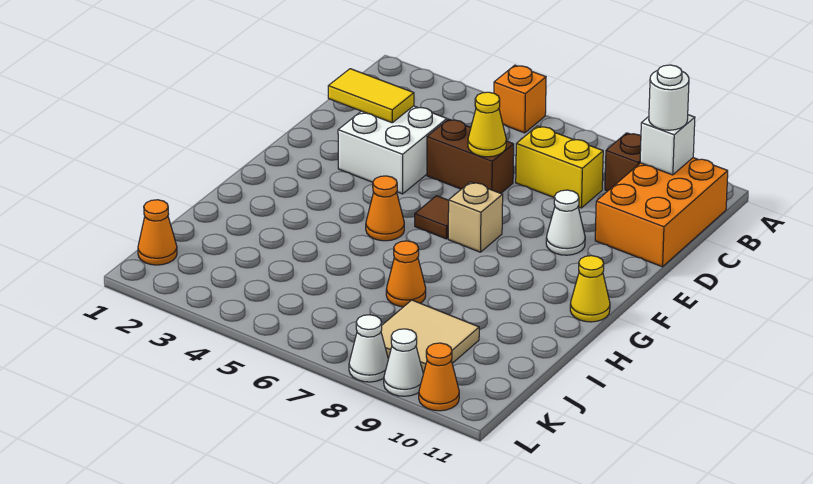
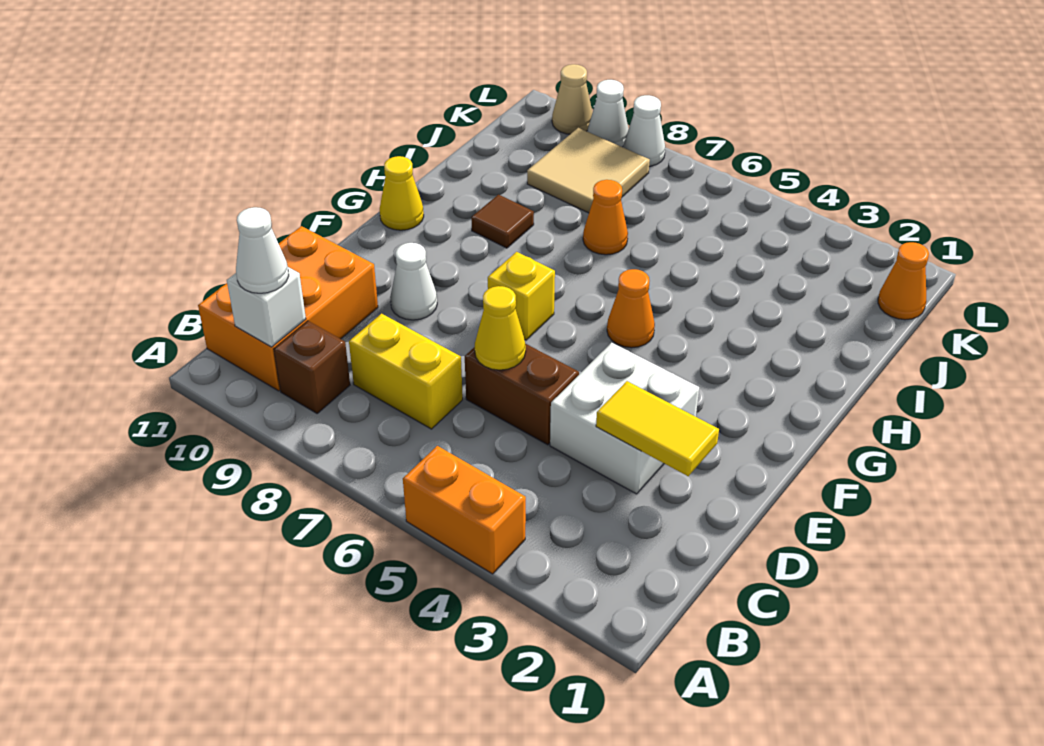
orange 1x1 brick [494,65,546,133] -> orange 1x2 brick [403,446,526,574]
white 1x1 round brick [649,65,689,130] -> white 1x1 cone [236,207,289,293]
brown 1x1 tile [415,196,449,239] -> brown 1x1 tile moved to [471,195,534,248]
tan 1x1 brick [448,182,503,252] -> yellow 1x1 brick [488,252,555,340]
orange 1x1 cone [419,343,459,411] -> tan 1x1 cone [552,64,593,134]

